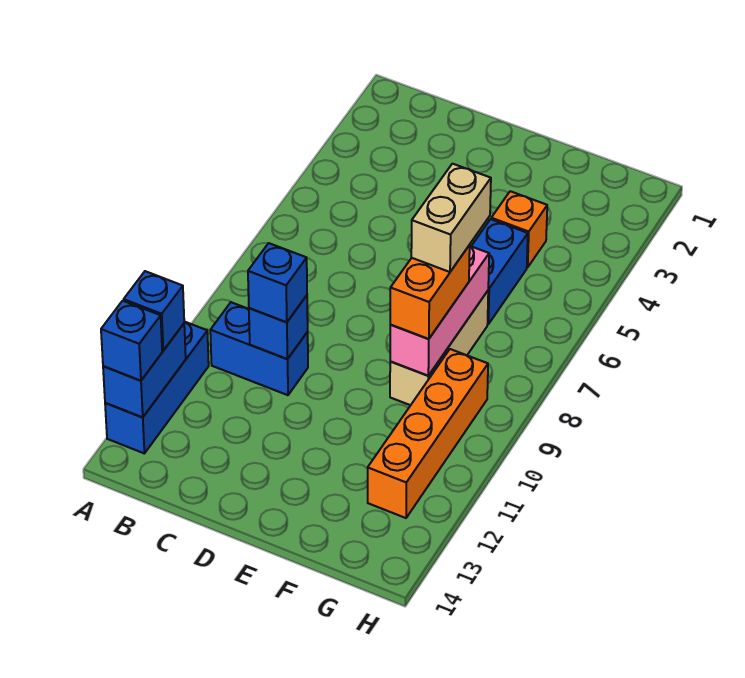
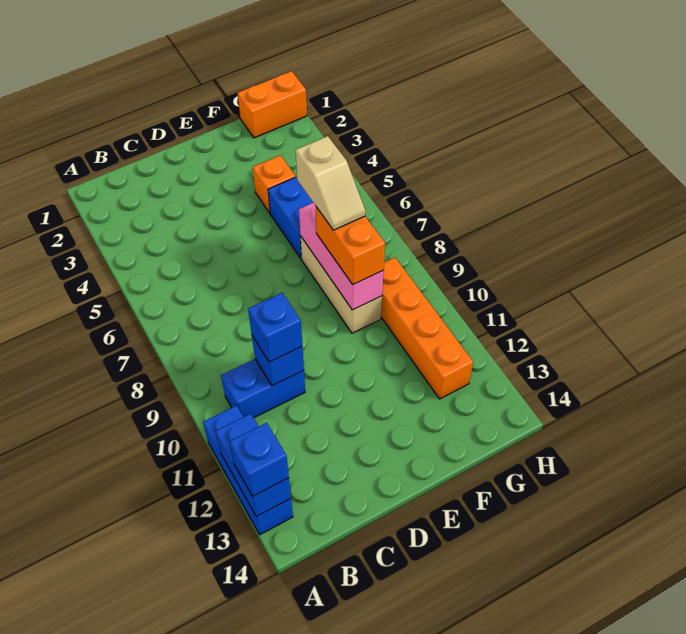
blue 1x1 brick [124,271,184,351] -> none
tan 1x2 brick [411,164,491,272] -> tan 1x2 slope [296,136,365,230]
none -> orange 1x2 brick [238,71,307,138]

